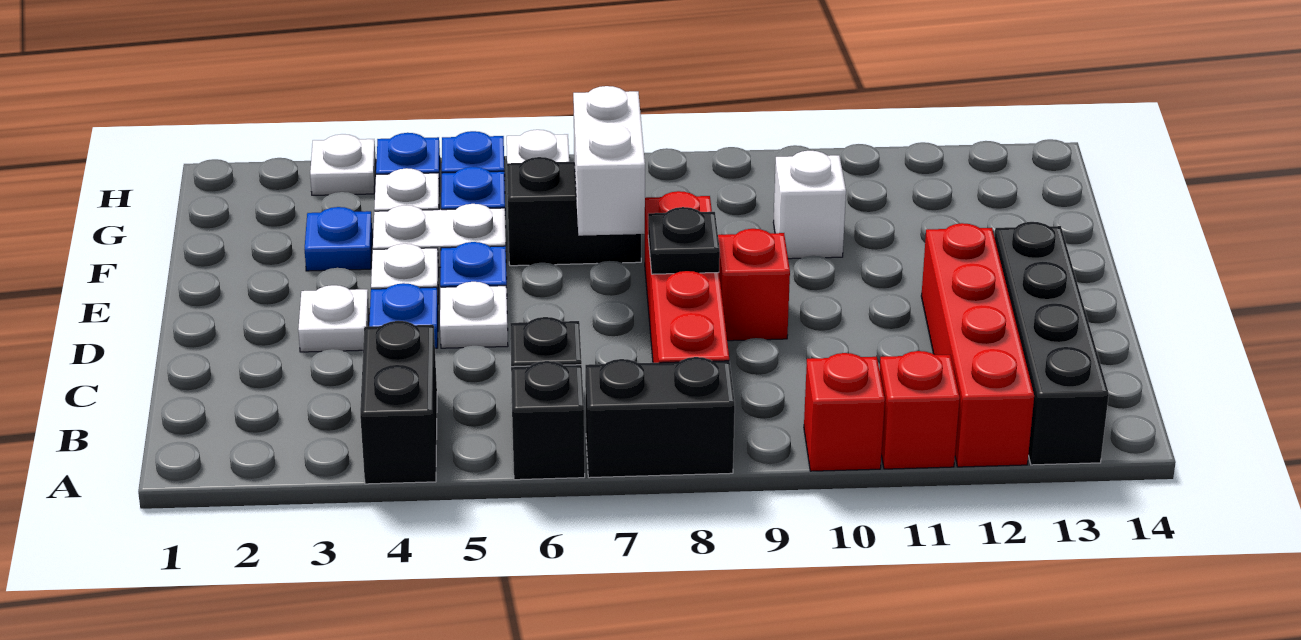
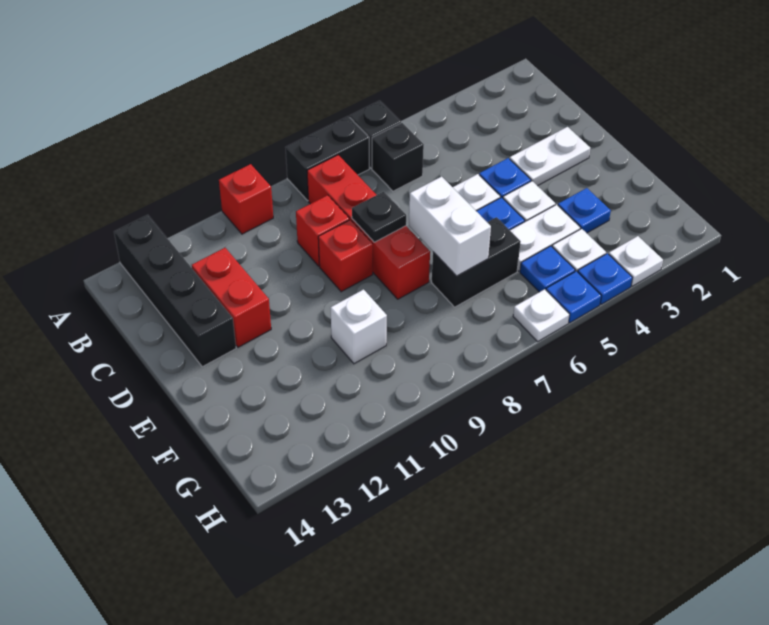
black 1x2 brick [360,321,437,484] -> none
red 1x1 brick [880,351,960,469] -> red 1x1 brick moved to [296,195,349,266]
red 1x4 brick [921,223,1034,467] -> red 1x2 brick [192,248,271,347]
white 1x1 plate [298,285,369,352] -> white 1x2 plate [510,127,590,186]

